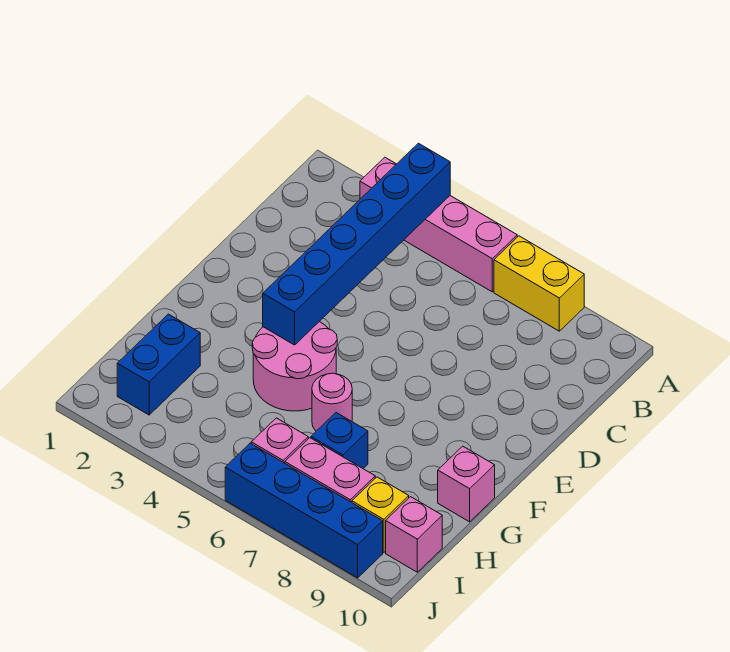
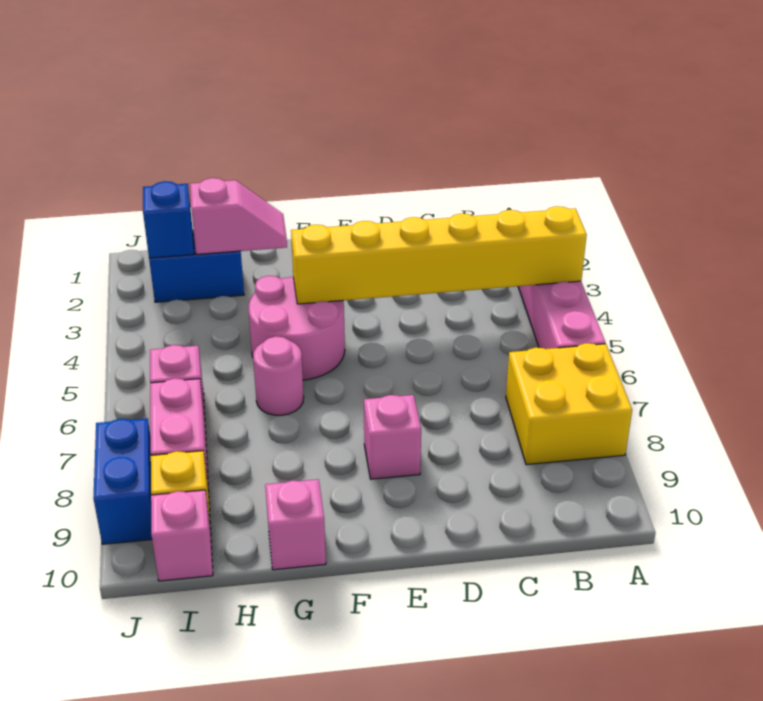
blue 1x6 brick [263,143,450,345] -> yellow 1x6 brick [291,206,587,304]
yellow 1x2 brick [494,236,584,331] -> yellow 2x2 brick [506,343,632,465]
none -> pink 1x1 brick [364,395,421,479]
none -> pink 1x2 slope [190,178,287,254]
blue 1x1 brick [311,413,368,469] -> blue 1x1 brick moved to [143,181,194,258]
blue 1x4 brick [225,443,383,578] -> blue 1x2 brick [93,418,152,544]

